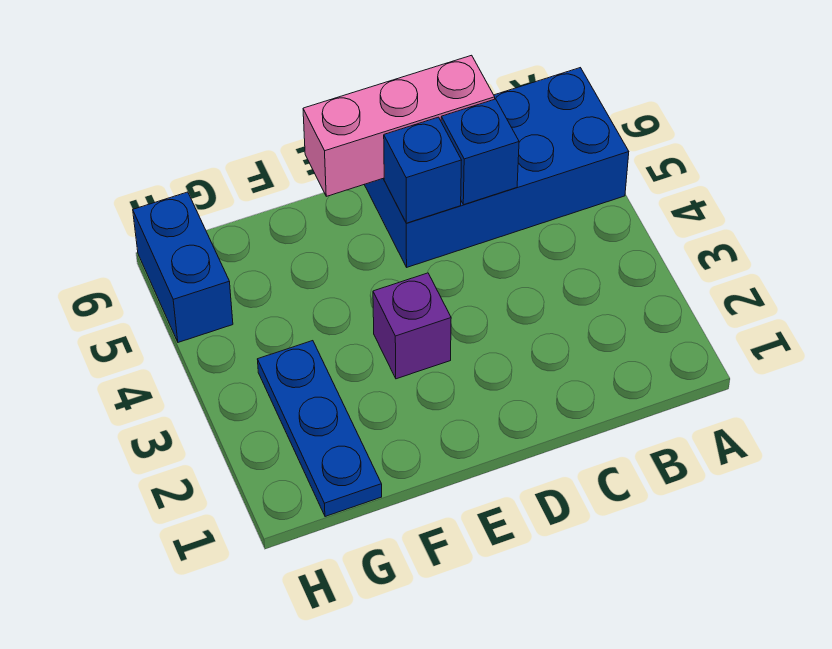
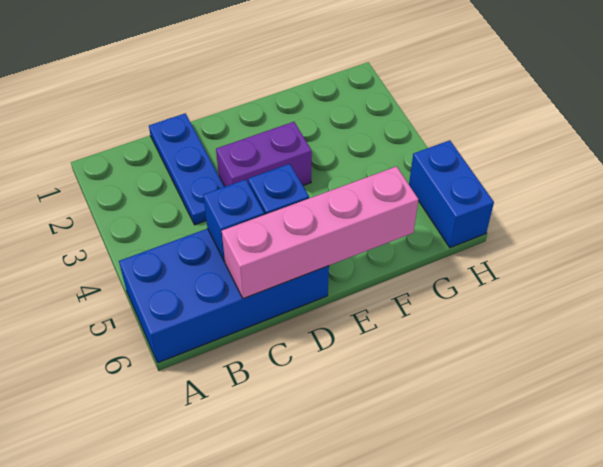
pink 1x3 brick [303,55,495,196] -> pink 1x4 brick [222,166,418,299]
purple 1x1 brick [373,273,451,379] -> purple 1x2 brick [216,122,312,187]
blue 1x3 plate [258,341,382,517] -> blue 1x3 plate moved to [149,113,224,225]

